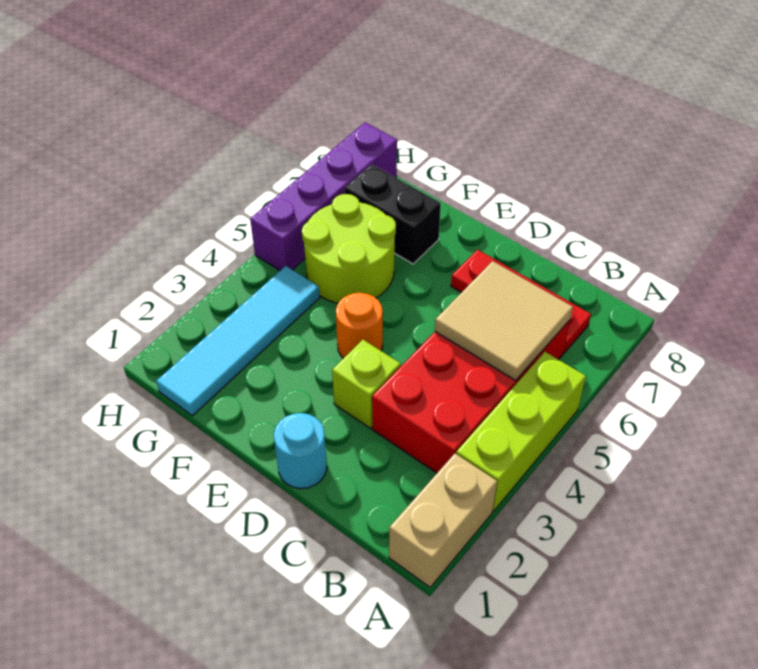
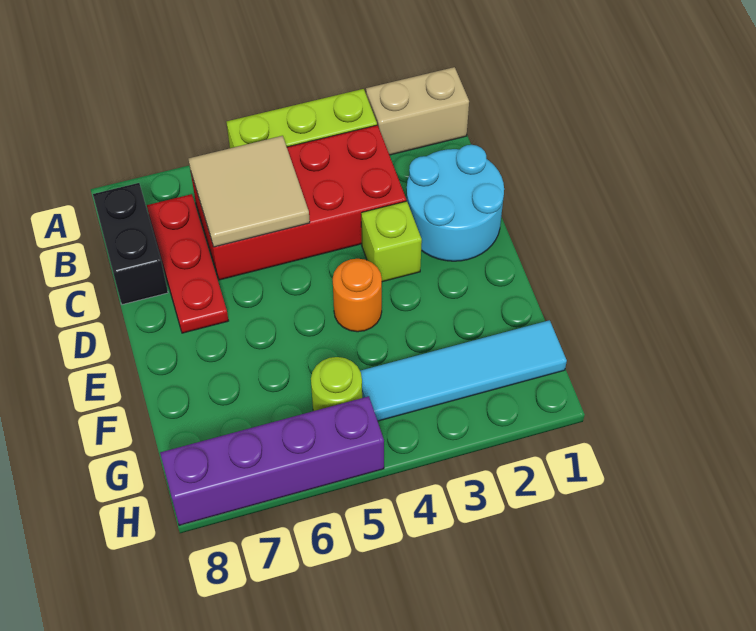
cyan 1x1 round brick [274,413,327,488] -> cyan 2x2 round brick [406,145,504,261]
lime 2x2 round brick [302,194,396,303] -> lime 1x1 round brick [311,357,362,411]
black 1x2 brick [345,164,441,264] -> black 1x2 brick moved to [93,183,168,305]

